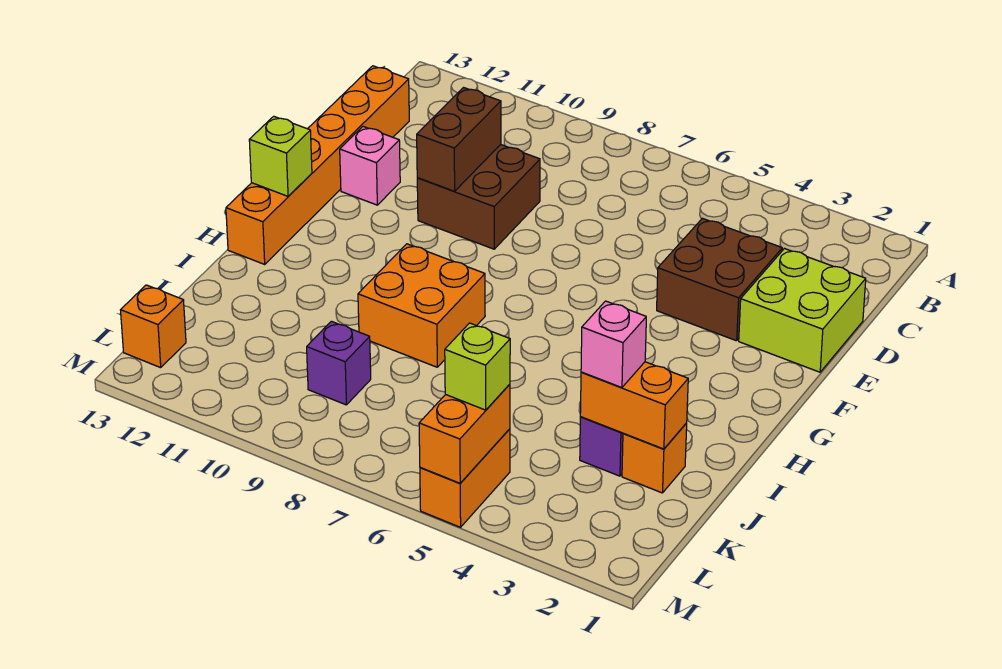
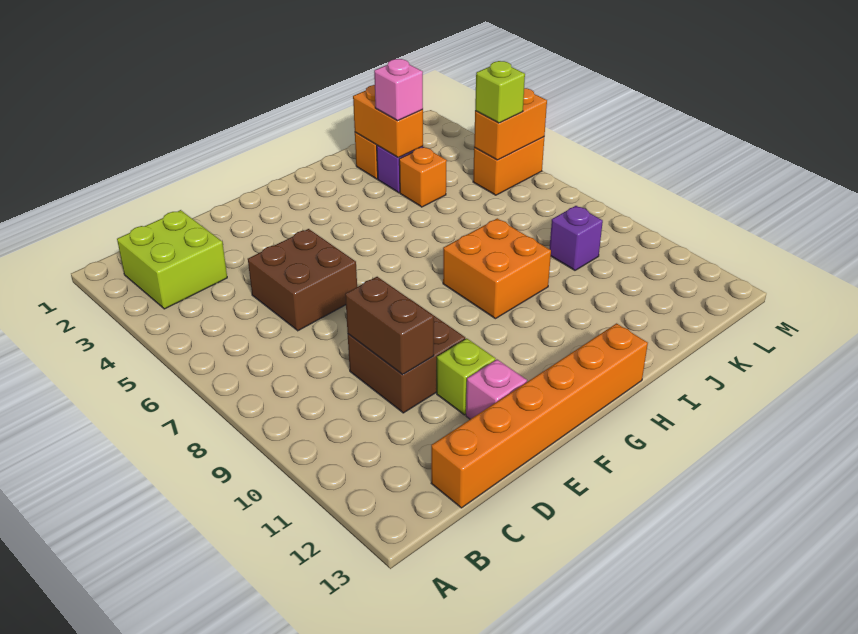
lime 2x2 brick [739,249,866,372] -> lime 2x2 brick moved to [117,210,227,309]
brown 2x2 brick [657,218,782,341] -> brown 2x2 brick moved to [248,229,357,331]
brown 1x2 brick [417,88,501,191] -> brown 1x2 brick turned to [345,277,434,375]
lime 1x1 brick [249,116,312,196] -> lime 1x1 brick moved to [437,338,495,415]
orange 1x1 brick [121,285,186,368] -> orange 1x1 brick moved to [399,147,447,207]

